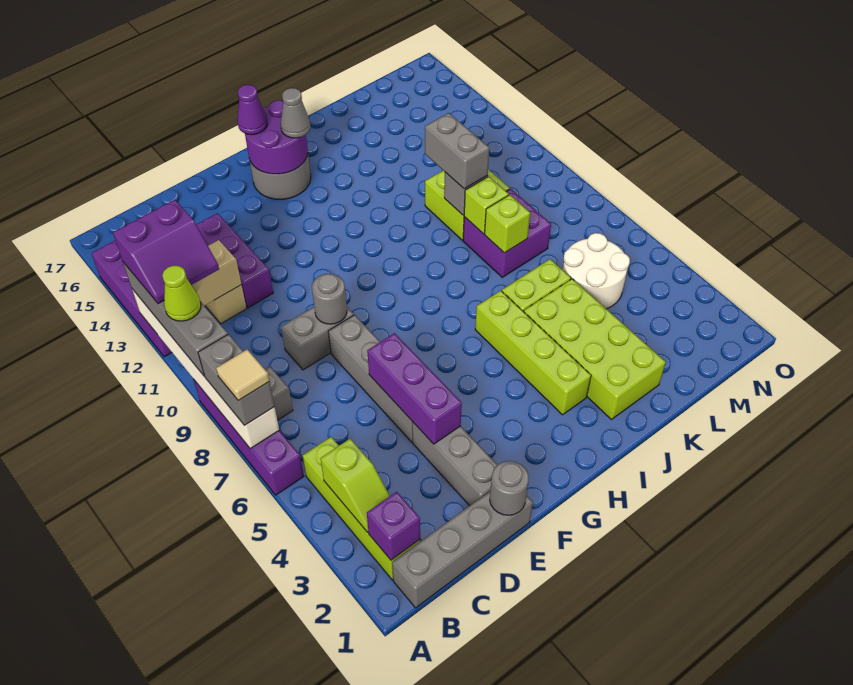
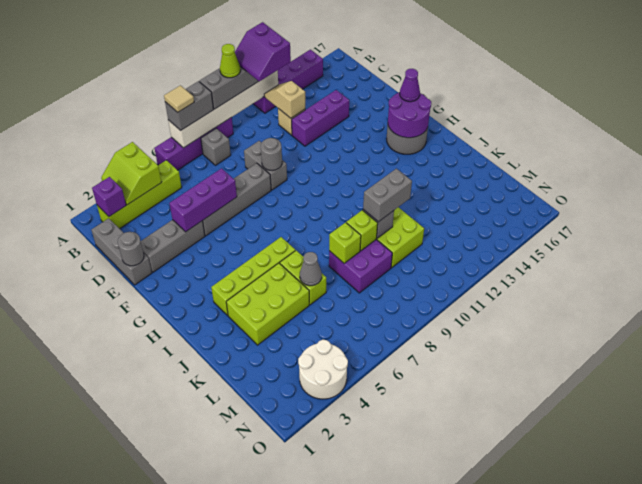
grey 1x4 brick [392,491,533,608] -> grey 1x3 brick [91,218,152,285]
lime 1x2 slope [321,439,390,532] -> lime 2x2 slope [101,142,162,205]
grey 1x1 cone [281,88,311,138] -> grey 1x1 cone moved to [300,252,322,286]
lime 2x4 brick [524,279,666,419] -> lime 2x3 brick [226,263,309,345]
white 2x2 round brick [563,233,630,309] -> white 2x2 round brick moved to [298,340,348,399]

